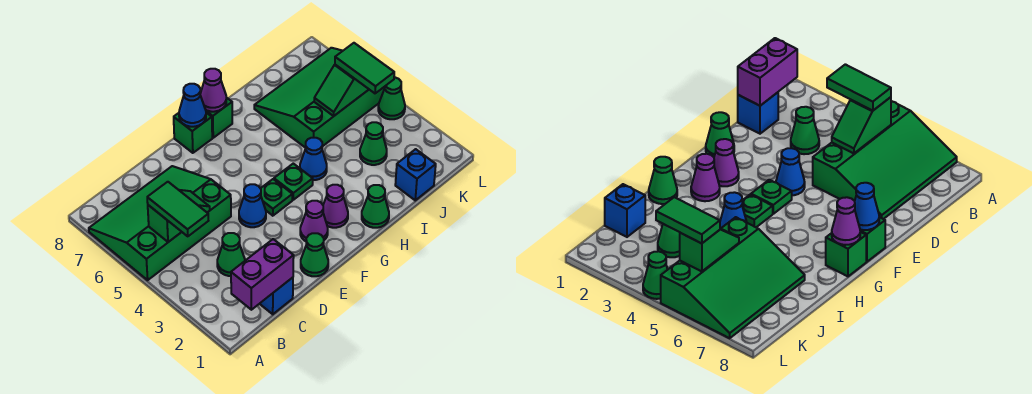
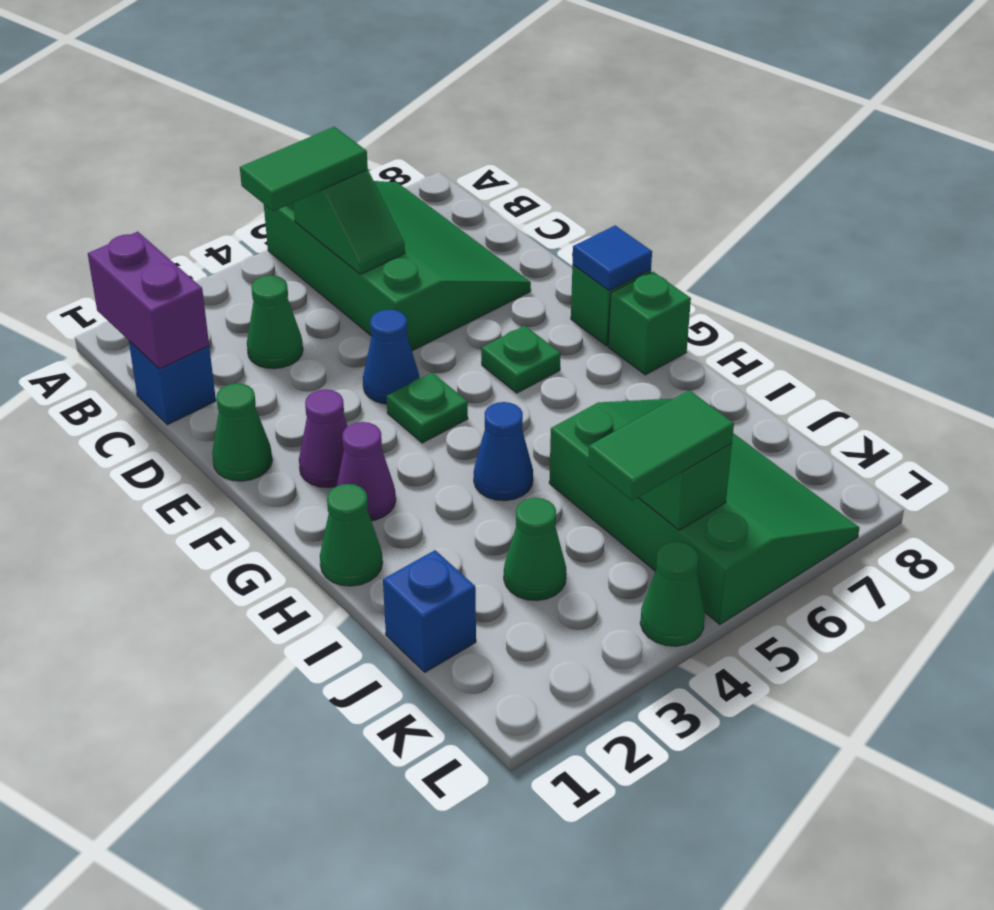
blue 1x1 cone [179,84,206,127] -> blue 1x1 tile [573,226,652,291]
green 1x1 plate [274,164,313,200] -> green 1x1 plate moved to [481,326,561,393]
purple 1x1 cone [200,69,226,112] -> none

